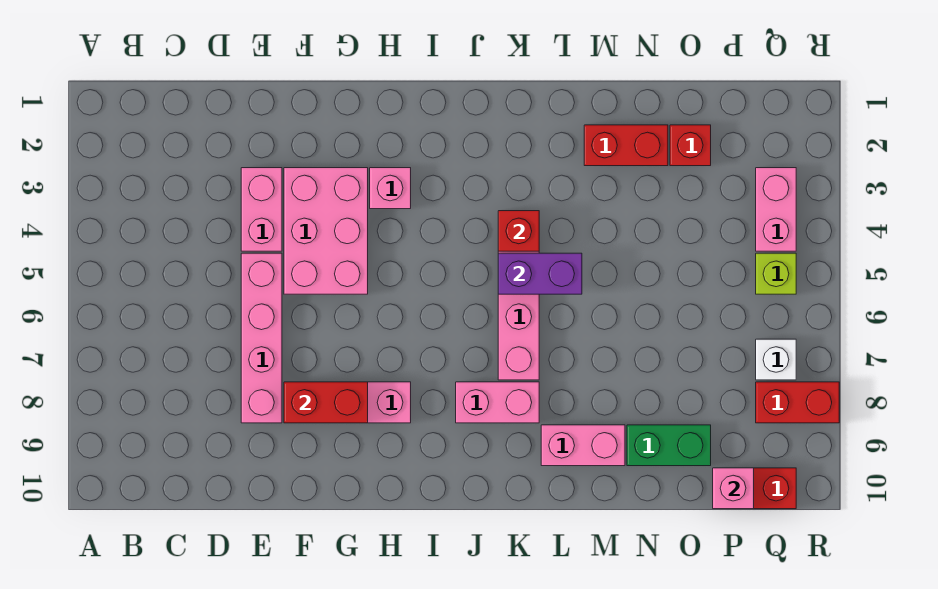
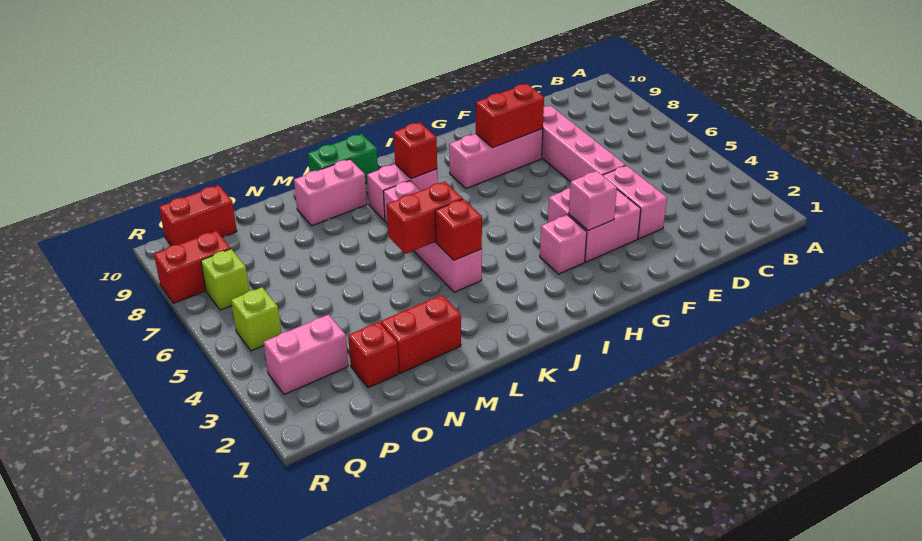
pink 2x3 brick [284,168,368,294] -> pink 2x2 brick [548,188,641,262]
none -> red 1x1 brick [394,122,437,179]
purple 1x2 brick [498,253,582,294] -> red 1x2 brick [387,182,463,254]
green 1x2 brick [627,425,711,466] -> green 1x2 brick moved to [308,134,378,183]
pink 1x1 brick [713,468,754,509] -> pink 1x1 brick moved to [569,171,617,231]
pink 1x2 brick [756,168,796,251] -> pink 1x2 brick turned to [264,315,348,395]
white 1x1 brick [756,339,796,380] -> lime 1x1 brick [201,249,249,310]

